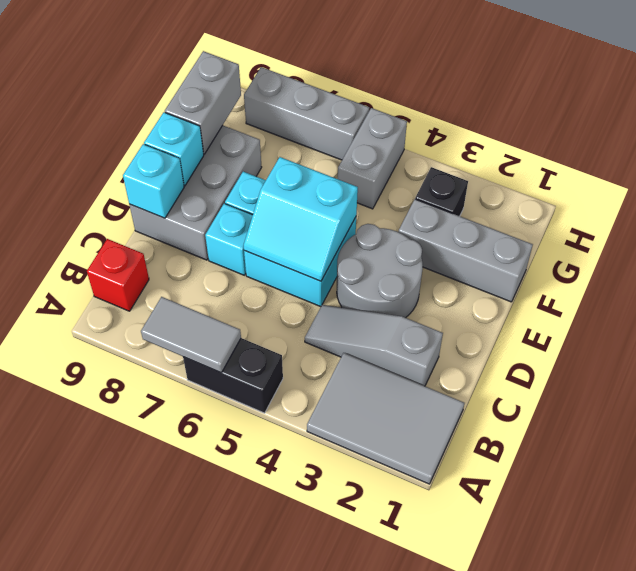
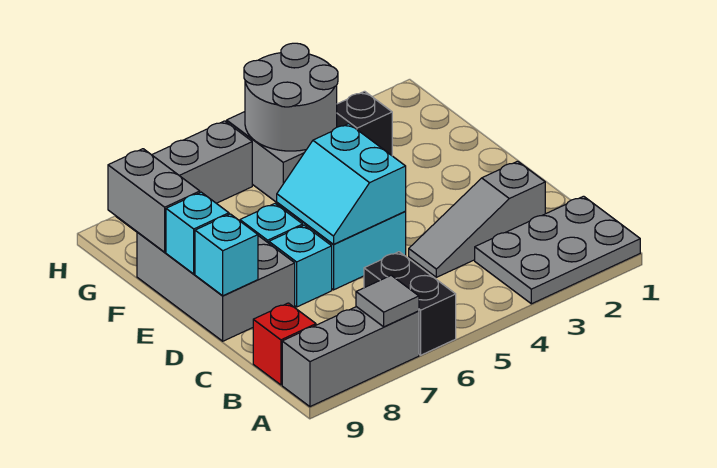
grey 2x3 tile [307,353,464,484] -> grey 2x3 plate [475,196,640,304]
black 1x2 brick [183,338,283,413] -> black 1x2 brick turned to [364,252,456,355]
grey 1x2 tile [141,297,241,373] -> grey 1x1 tile [356,275,419,327]
grey 2x2 round brick [337,224,423,318] -> grey 2x2 round brick moved to [244,43,338,151]
cyan 2x2 slope [244,157,358,281] -> cyan 2x2 slope turned to [277,124,406,244]
grey 1x3 brick [398,199,533,302] -> grey 1x3 brick moved to [282,307,419,407]

